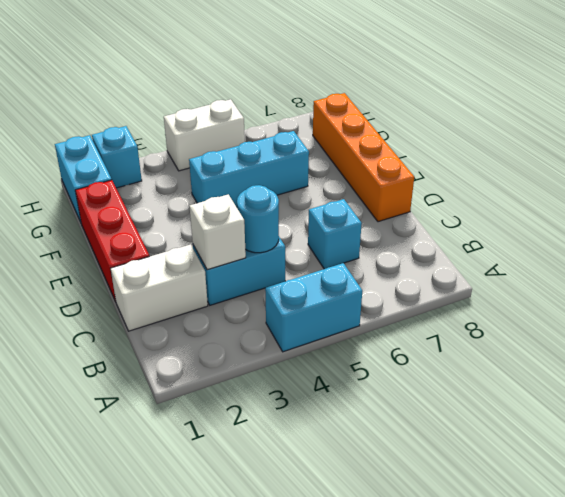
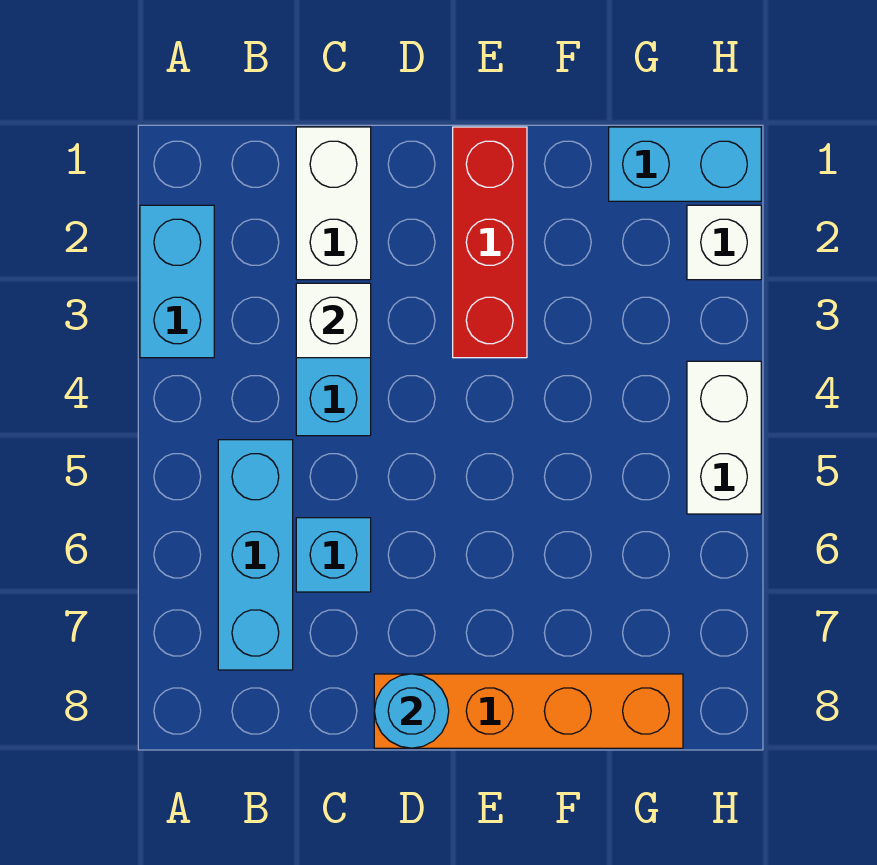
cyan 1x2 brick [265,263,362,352] -> cyan 1x2 brick moved to [140,205,214,358]
cyan 1x1 round brick [237,185,279,253] -> cyan 1x1 round brick moved to [374,674,449,748]
red 1x3 brick [75,180,150,301] -> red 1x3 brick turned to [453,127,527,358]
cyan 1x3 brick [189,131,309,207] -> cyan 1x3 brick moved to [218,440,293,670]
cyan 1x1 brick [92,126,142,188] -> white 1x1 brick [687,205,761,280]

